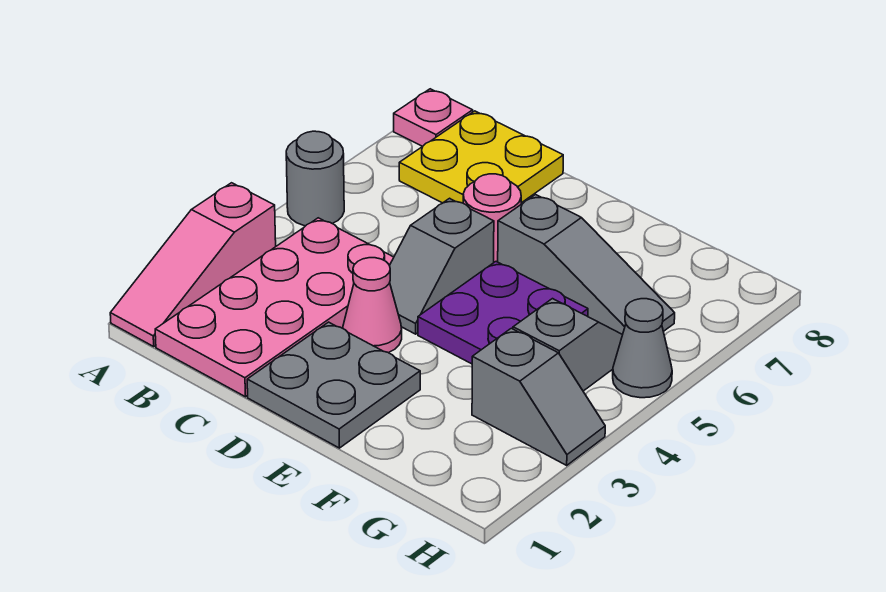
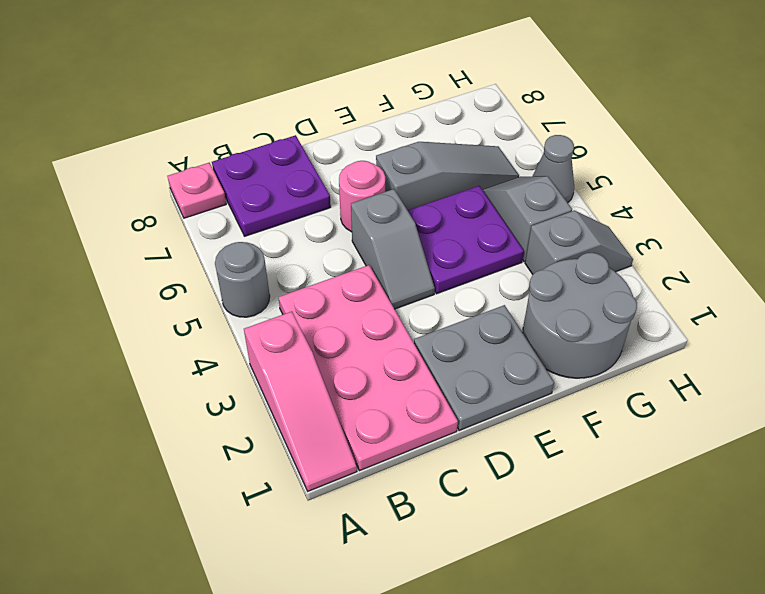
yellow 2x2 plate [399,111,563,203] -> purple 2x2 plate [212,135,331,236]
pink 1x1 cone [343,258,402,353] -> none
none -> grey 2x2 round brick [523,253,637,378]

